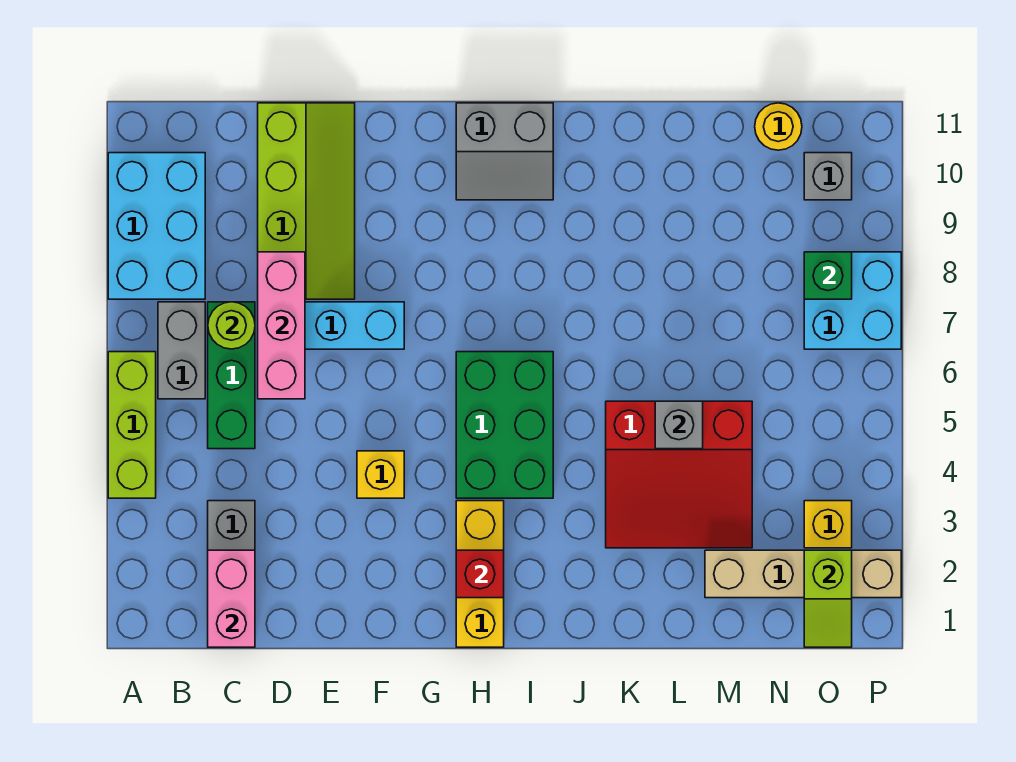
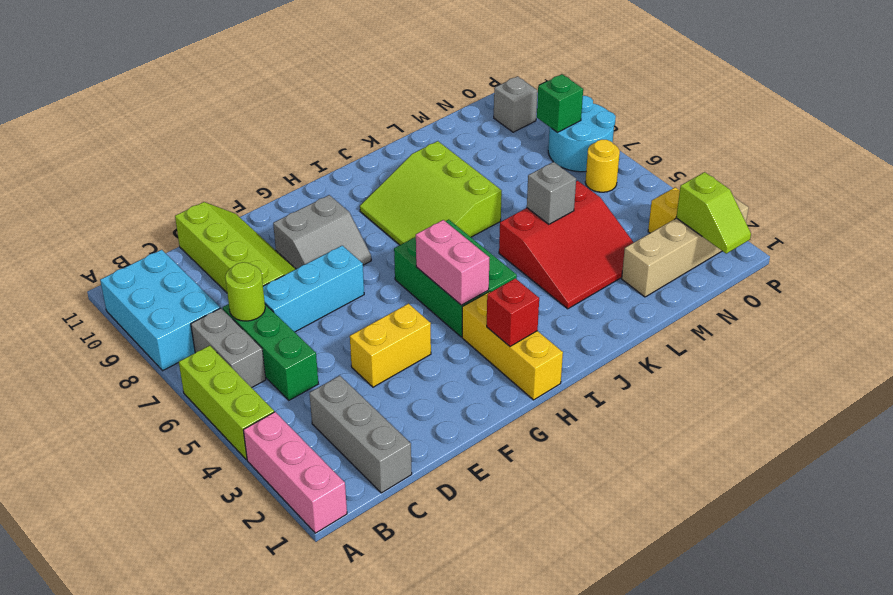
pink 1x2 brick [208,550,255,647] -> pink 1x2 brick moved to [416,220,489,305]
pink 1x3 brick [258,252,305,399] -> pink 1x3 brick moved to [243,412,347,533]
yellow 1x1 brick [357,451,404,498] -> yellow 1x2 brick [350,304,431,387]
grey 2x2 slope [456,103,553,200] -> grey 2x2 slope moved to [273,195,371,269]
none -> lime 3x3 slope [360,141,502,245]
yellow 1x1 round brick [755,103,802,150] -> yellow 1x1 round brick moved to [585,140,620,192]
cyan 2x2 brick [804,252,901,349] -> cyan 2x2 round brick [548,96,616,172]

